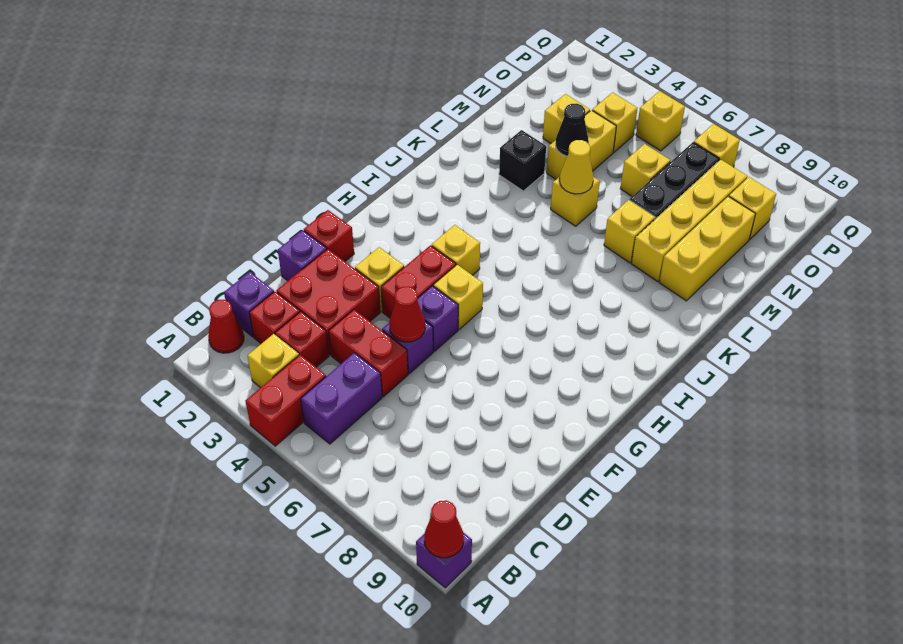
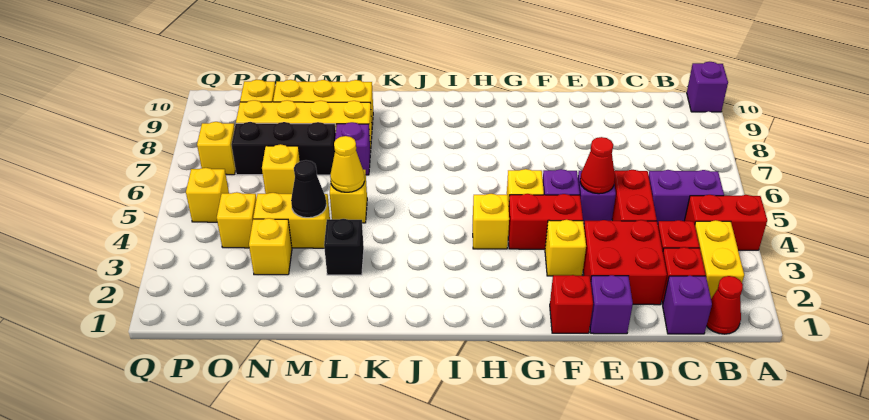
red 1x1 cone [424,500,464,558] -> none
yellow 1x1 brick [248,334,299,388] -> yellow 1x2 brick [695,220,744,299]
yellow 1x1 brick [604,200,655,263] -> purple 1x1 brick [335,122,370,175]

